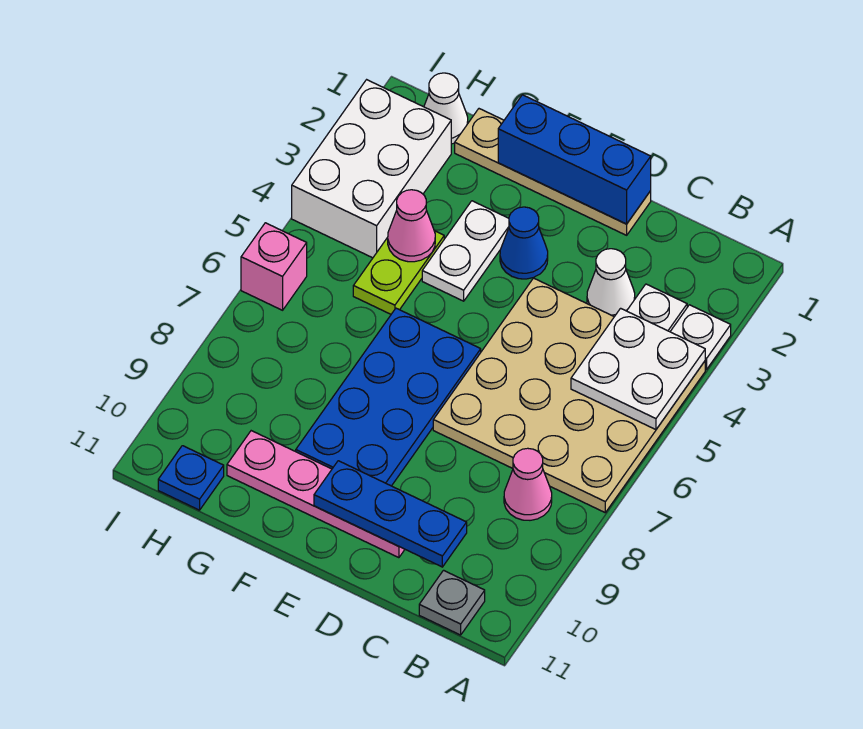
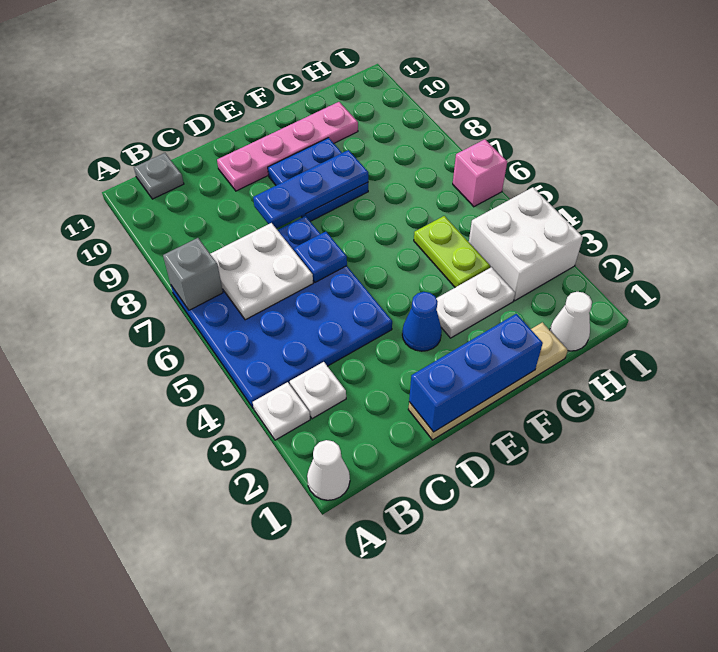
tan 4x4 plate [433,278,705,512] -> blue 4x4 plate [171,216,392,408]
white 2x2 plate [571,308,705,430] -> white 2x2 plate moved to [211,223,313,320]
none -> grey 1x1 brick [163,238,223,310]
pink 1x1 cone [504,448,552,520] -> none
white 1x1 cone [587,249,635,317] -> white 1x1 cone moved to [307,440,350,500]
blue 1x3 plate [314,461,467,567] -> blue 1x3 plate moved to [253,150,368,229]
blue 2x4 plate [296,308,481,486] -> blue 2x2 plate [268,138,368,221]
white 1x2 plate [422,201,509,301] -> white 1x2 plate turned to [436,267,515,338]
pink 1x1 cone [388,190,435,262] -> none
white 2x3 brick [292,80,451,258] -> white 2x2 brick [469,187,583,301]
blue 1x1 plate [158,446,224,510] -> blue 1x1 plate moved to [294,232,347,282]

